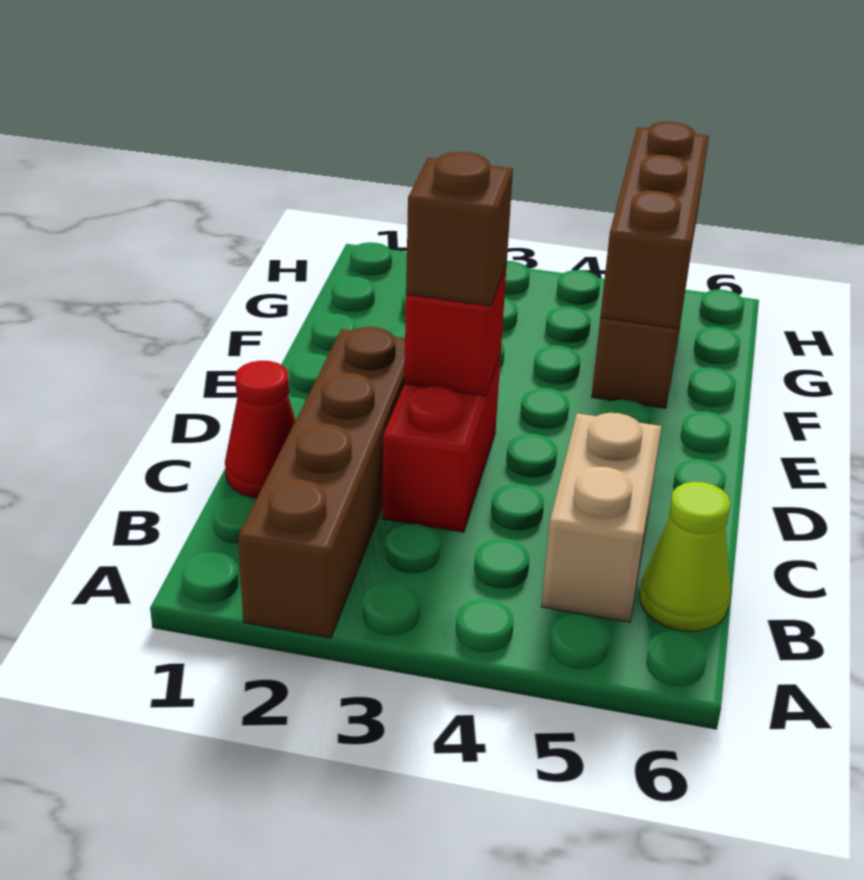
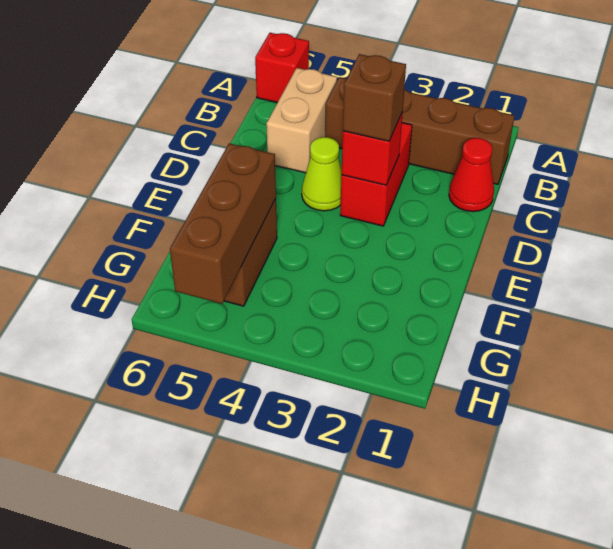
brown 1x4 brick [238,327,405,638] -> brown 1x4 brick turned to [325,77,514,184]
none -> red 1x1 brick [255,33,309,103]
lime 1x1 cone [640,482,731,632] -> lime 1x1 cone moved to [302,137,342,211]

